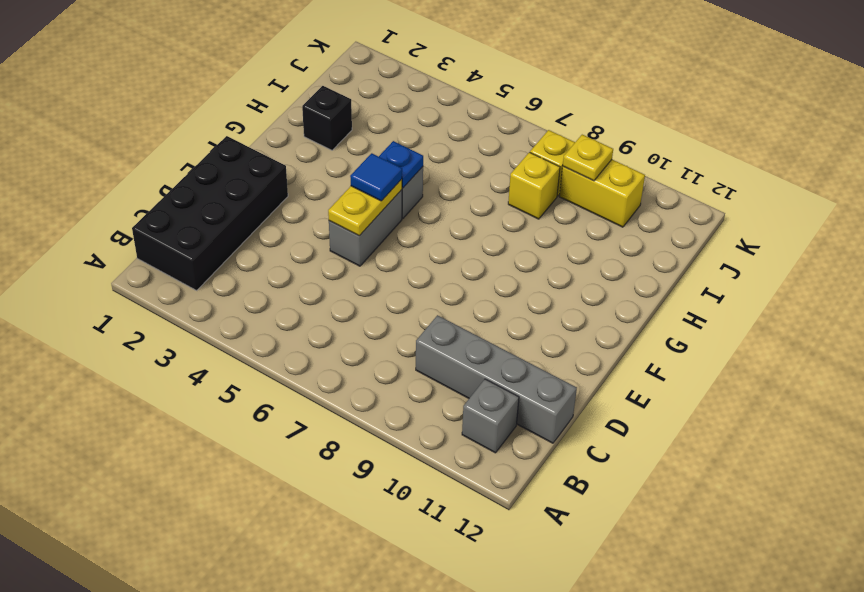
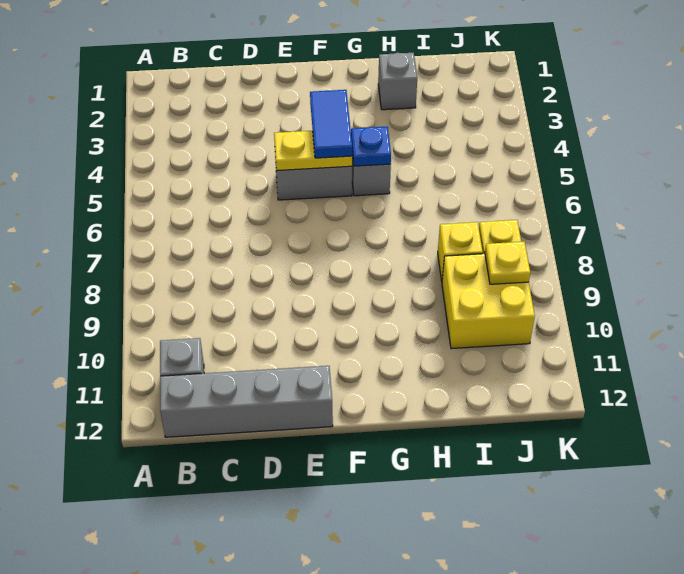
black 2x4 brick [132,136,288,290] -> none
grey 1x4 brick [416,315,577,443] -> grey 1x4 brick turned to [160,366,333,437]
blue 1x1 tile [350,153,402,201] -> blue 1x2 tile [310,90,352,158]
black 1x1 brick [302,86,352,150] -> grey 1x1 brick [378,53,417,110]
yellow 1x2 brick [560,160,645,227] -> yellow 2x2 brick [442,254,535,349]

